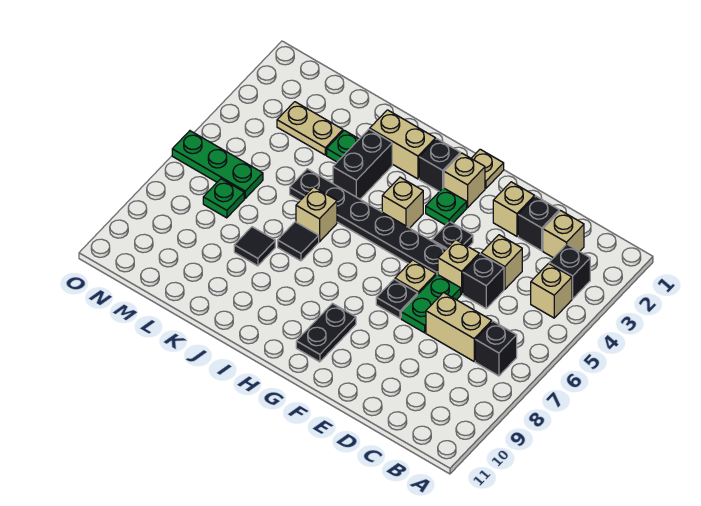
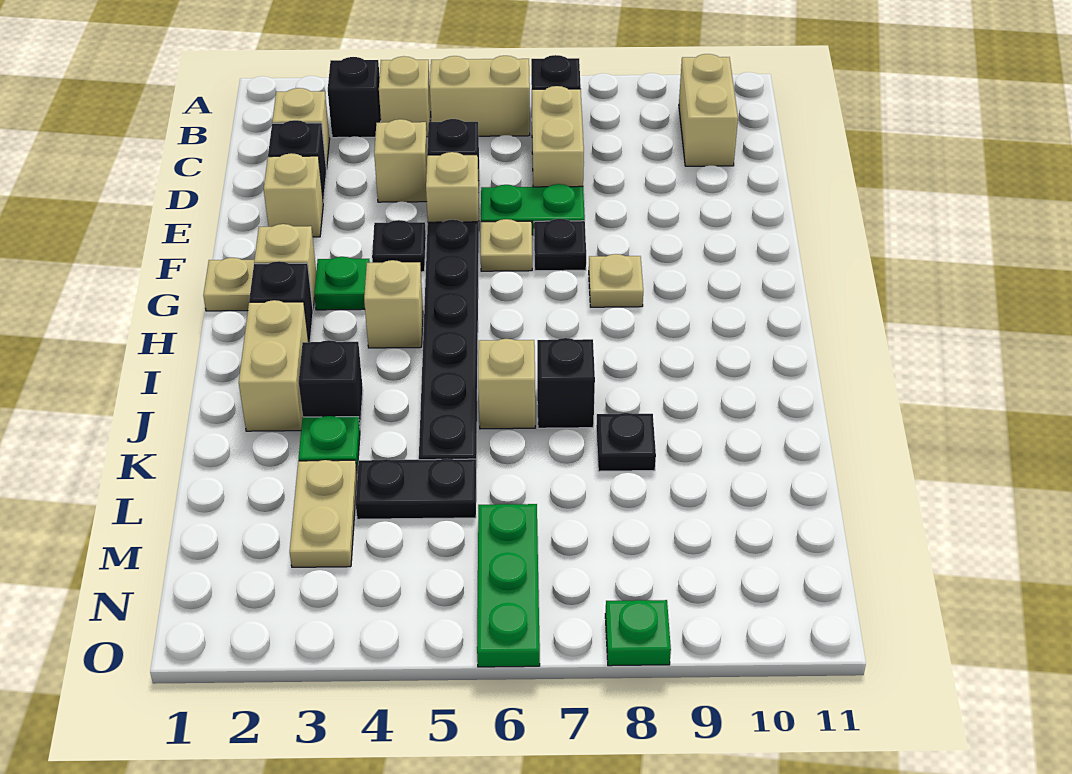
none -> tan 1x2 brick [430,56,530,136]
none -> tan 1x2 brick [679,54,738,166]
none -> tan 1x1 plate [589,254,643,307]
black 1x2 plate [296,303,356,362] -> black 1x2 plate moved to [356,459,476,519]
black 1x2 brick [333,129,392,199] -> black 1x1 brick [299,340,363,426]
black 1x1 tile [278,222,319,261] -> black 1x1 brick [537,338,595,428]
black 1x1 tile [234,227,275,266] -> black 1x1 plate [596,413,656,471]
green 1x1 plate [203,179,244,218] -> green 1x1 plate moved to [605,600,671,666]

